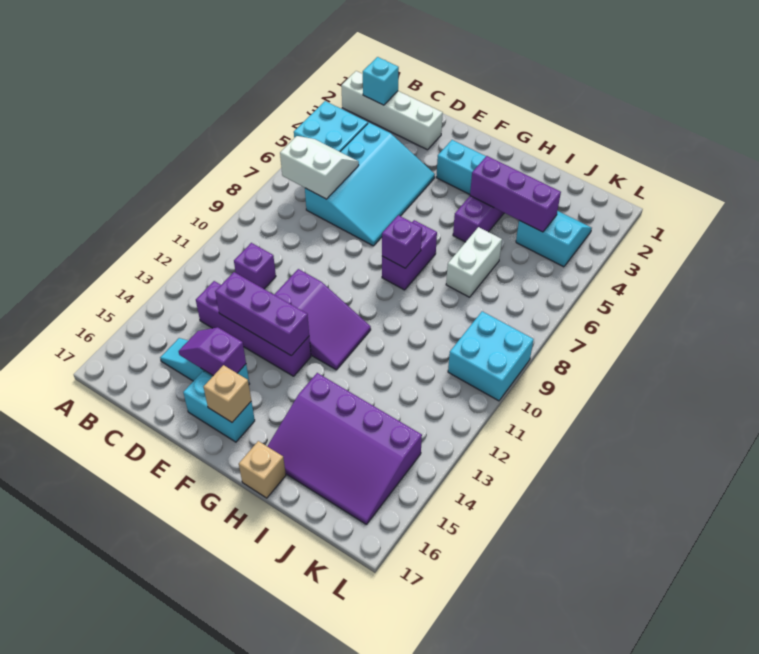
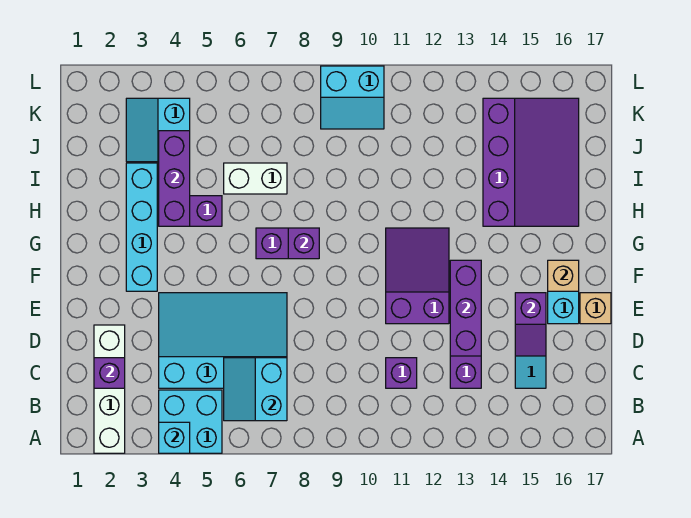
cyan 1x1 brick [363,57,399,105] -> cyan 1x1 brick moved to [159,422,190,453]
white 2x2 slope [280,136,359,199] -> cyan 2x2 slope [224,358,287,421]
none -> purple 1x1 brick [94,358,125,388]
tan 1x1 brick [239,441,286,498] -> tan 1x1 brick moved to [580,293,611,324]
cyan 2x2 brick [448,311,534,401] -> cyan 2x2 slope [321,66,384,129]

